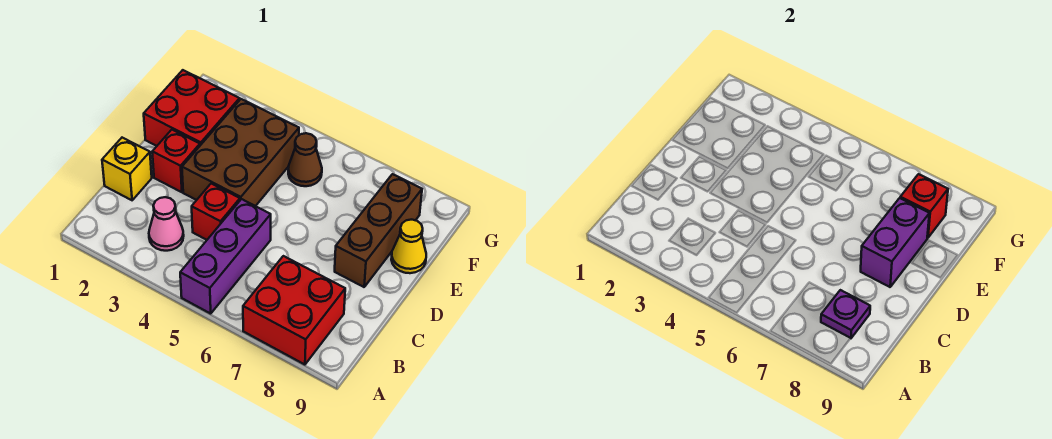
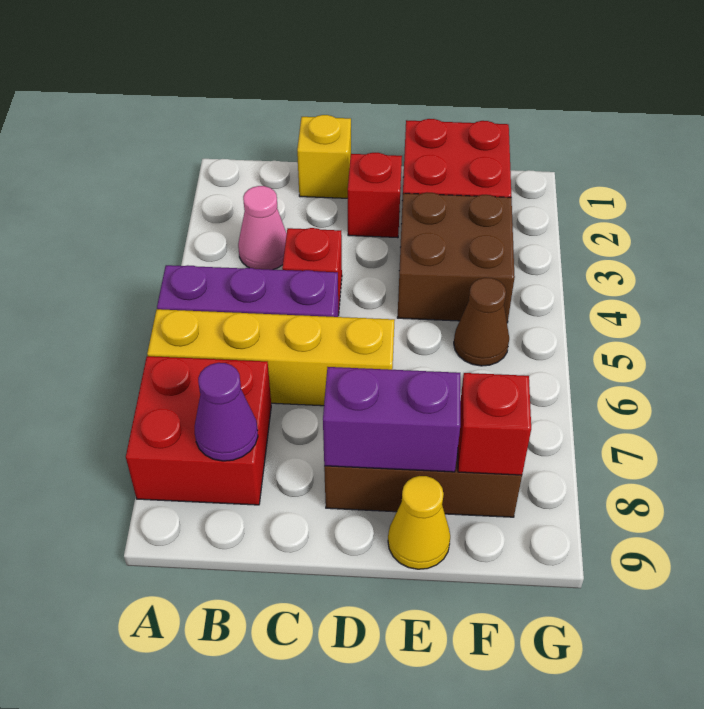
none -> yellow 1x4 brick [147,309,395,406]
purple 1x1 plate [821,290,870,338] -> purple 1x1 cone [195,363,258,461]
brown 2x3 brick [182,99,299,206] -> brown 2x2 brick [397,192,515,323]

